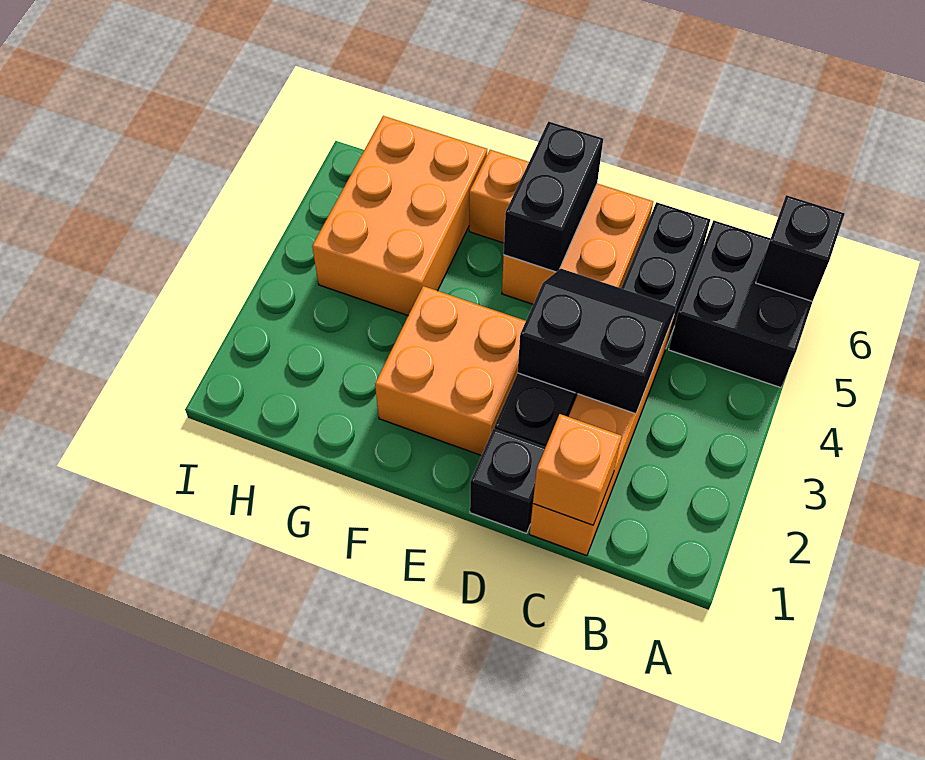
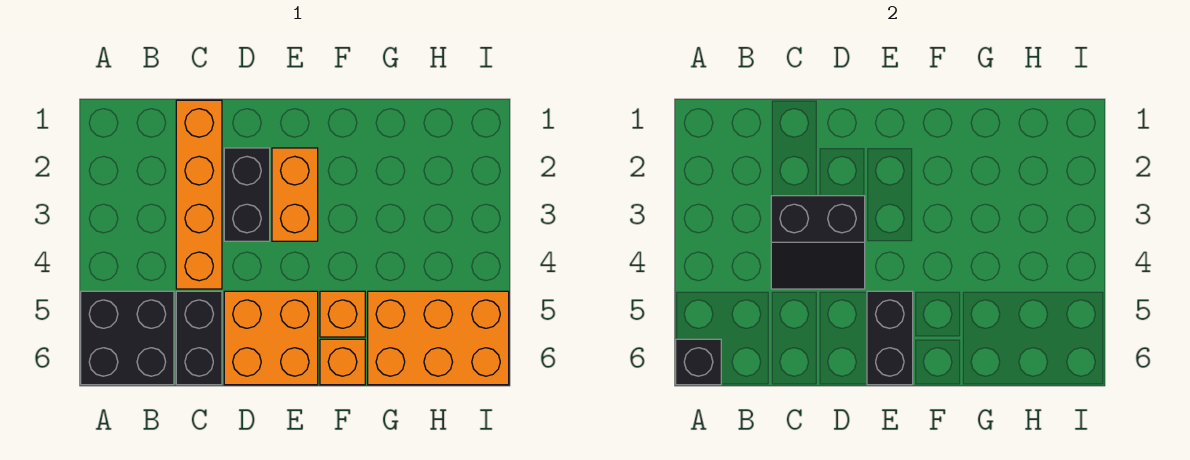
orange 1x1 brick [533,414,622,525] -> orange 1x1 brick moved to [320,291,365,337]
black 1x1 brick [470,429,546,533] -> none
orange 2x2 brick [375,286,526,455] -> orange 1x2 brick [272,148,318,241]
orange 2x3 brick [312,116,487,315] -> orange 2x3 brick turned to [368,291,509,385]

